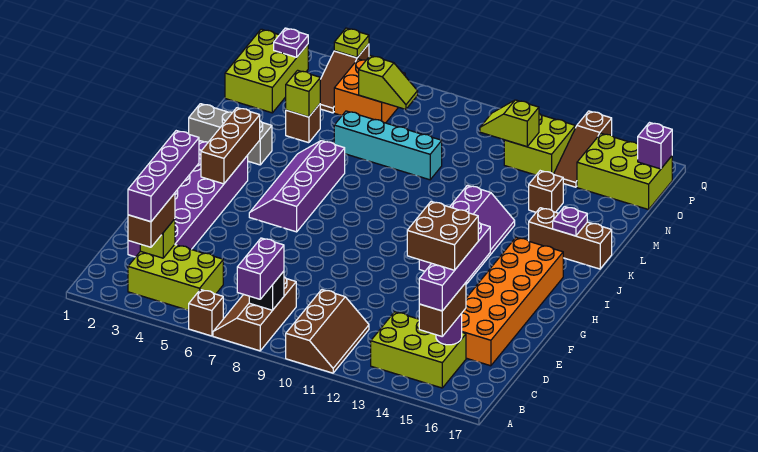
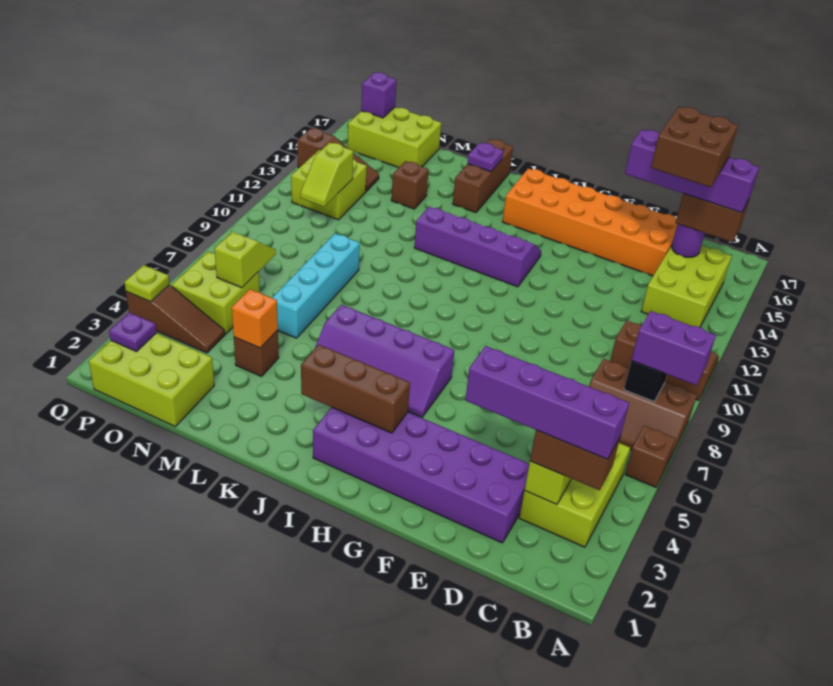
grey 1x3 brick [189,104,272,165] -> none
lime 1x1 brick [286,70,320,117] -> orange 1x1 brick [232,289,278,348]
orange 2x2 brick [334,59,405,123] -> lime 2x2 brick [172,252,260,334]
lime 2x3 brick [577,133,672,210] -> lime 2x3 brick turned to [348,107,441,167]

